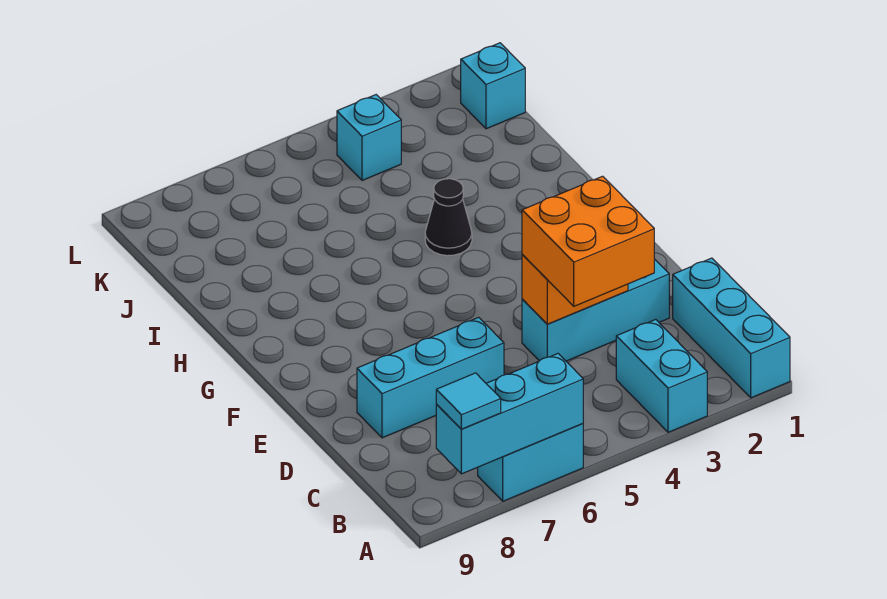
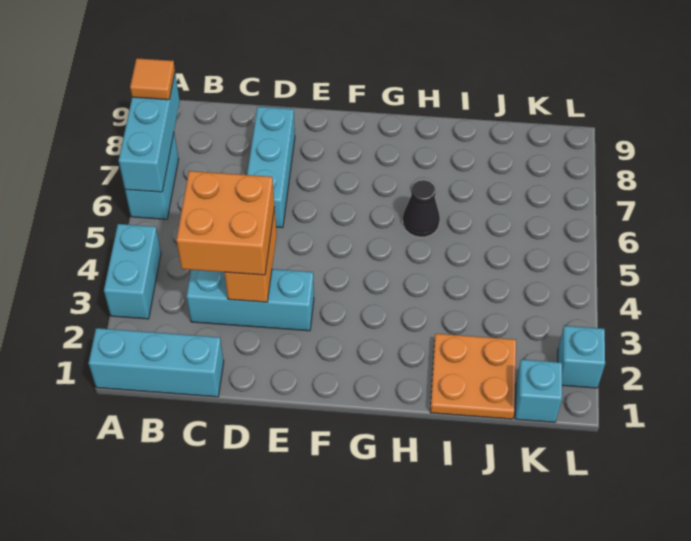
cyan 1x2 brick [616,319,707,432] -> cyan 1x2 brick turned to [104,224,161,319]
cyan 1x1 tile [436,373,501,429] -> orange 1x1 tile [130,58,175,100]
cyan 1x3 brick [522,259,669,361] -> cyan 1x3 brick turned to [186,269,314,331]
black 1x1 cone [425,179,472,256] -> black 1x1 cone moved to [403,180,440,237]
none -> orange 2x2 plate [430,334,516,419]
cyan 1x1 brick [337,95,401,180] -> cyan 1x1 brick moved to [558,326,605,388]

